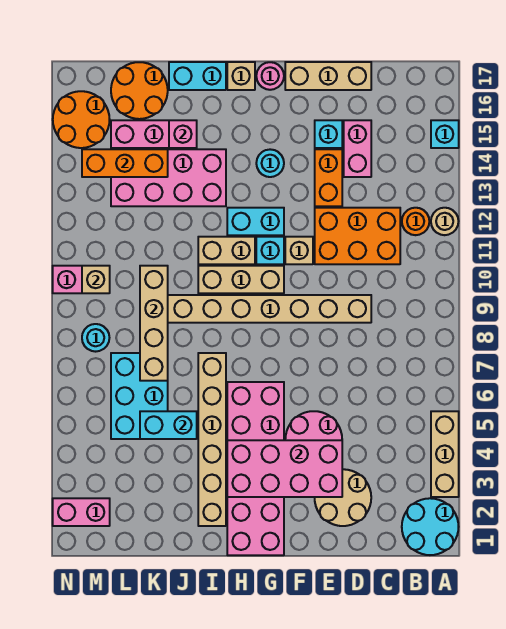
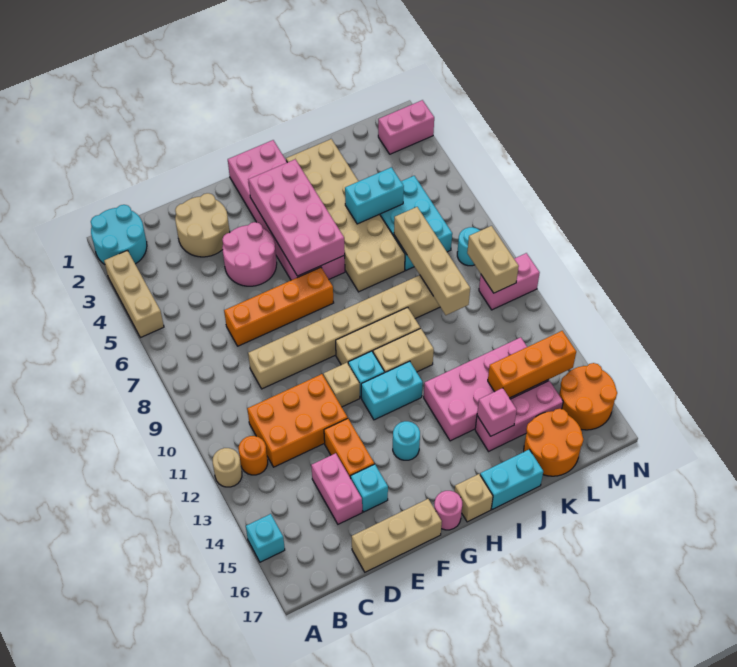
none -> orange 1x4 brick [224,267,334,346]
pink 2x4 brick [227,440,342,497] -> pink 2x4 brick turned to [249,159,345,276]
tan 1x6 brick [198,353,226,526] -> tan 2x6 brick [286,139,405,292]
tan 1x1 brick [82,266,110,293] -> tan 1x2 brick [467,226,519,293]

